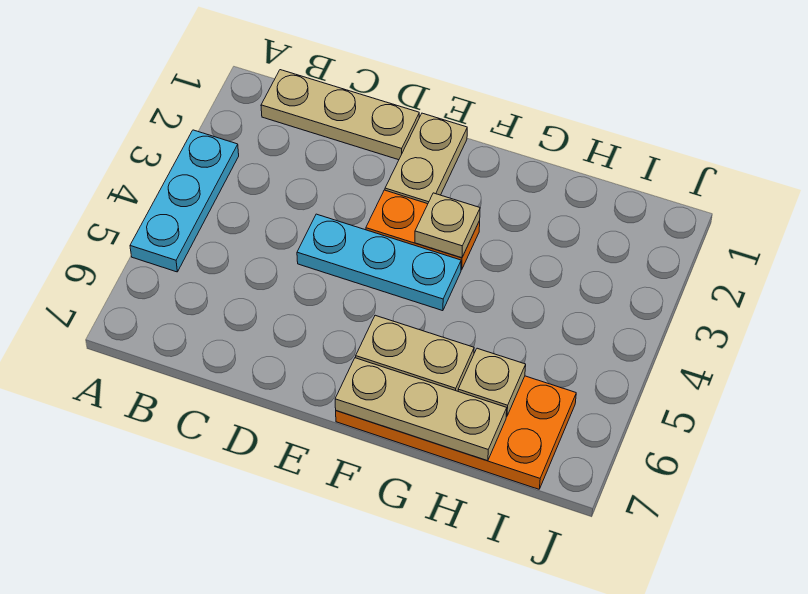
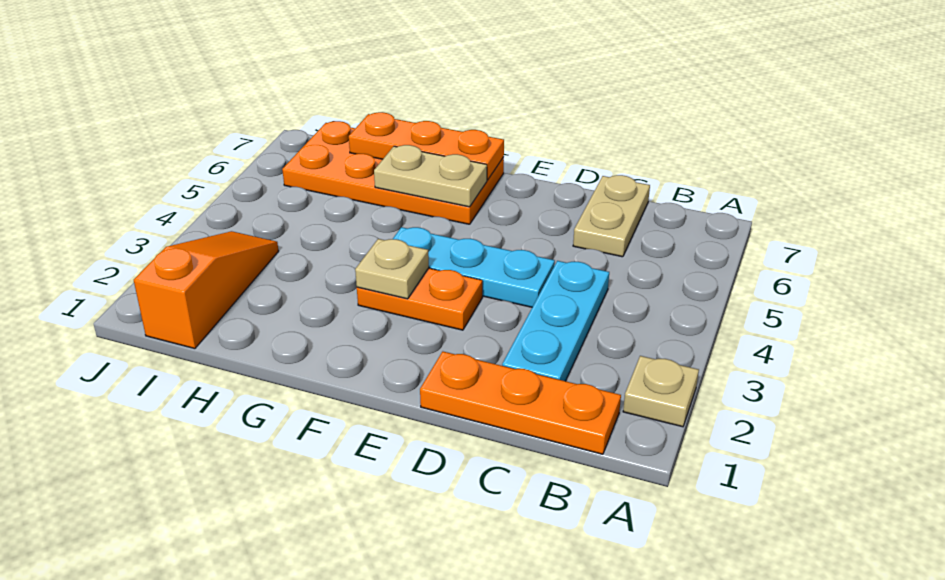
cyan 1x3 plate [130,130,239,272] -> cyan 1x3 plate moved to [502,261,609,381]
tan 1x3 plate [261,70,419,160] -> orange 1x3 plate [420,352,621,454]
tan 1x2 plate [385,113,467,204] -> tan 1x2 plate moved to [573,175,650,257]
tan 1x3 plate [335,358,507,461] -> orange 1x3 plate [349,112,504,180]
tan 1x1 plate [458,348,526,417] -> tan 1x1 plate moved to [623,356,699,427]
none -> orange 1x3 slope [134,231,278,349]

